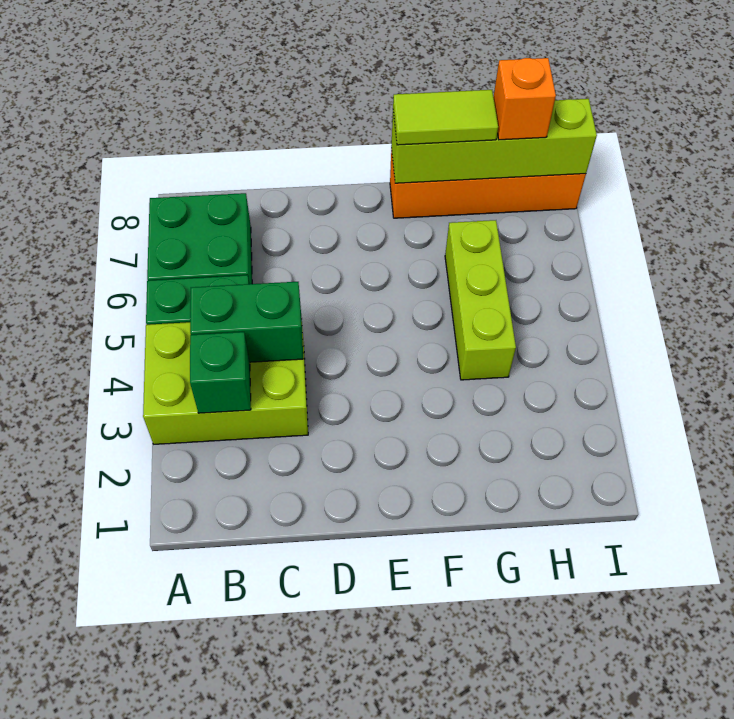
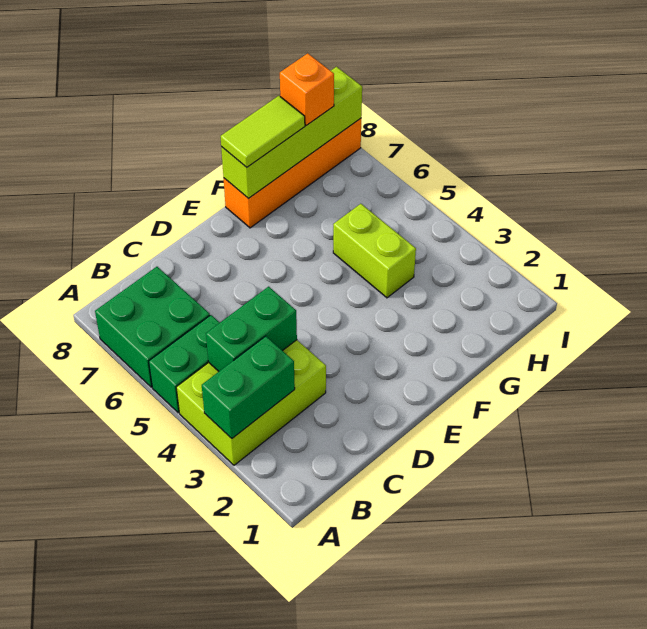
green 1x1 brick [190,332,251,413] -> green 1x2 brick [202,336,295,438]
lime 1x3 brick [445,220,516,380] -> lime 1x2 brick [333,204,416,298]

